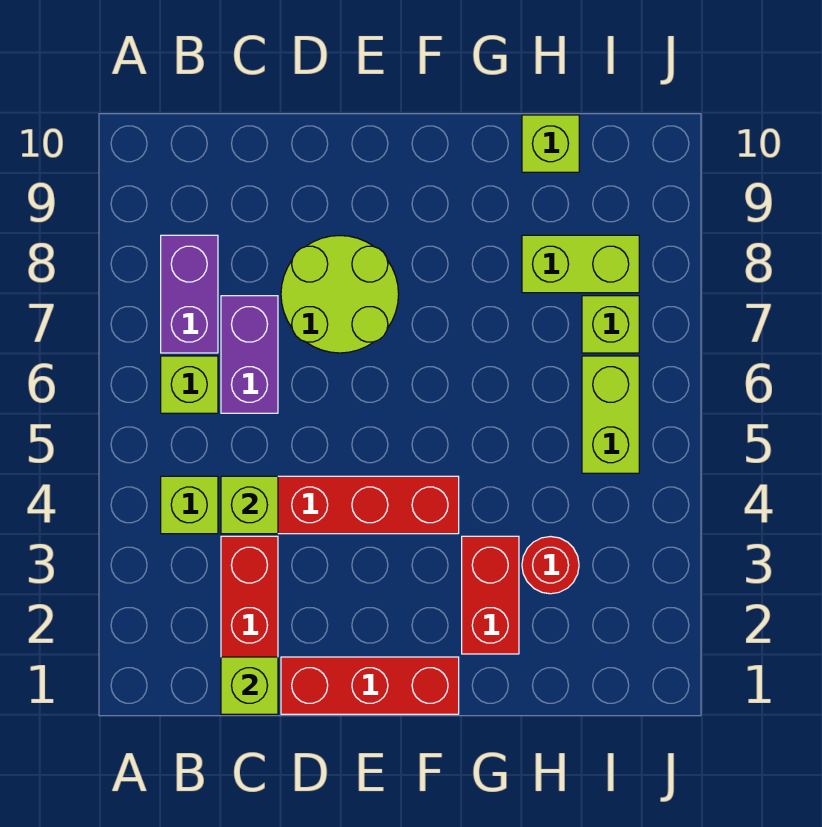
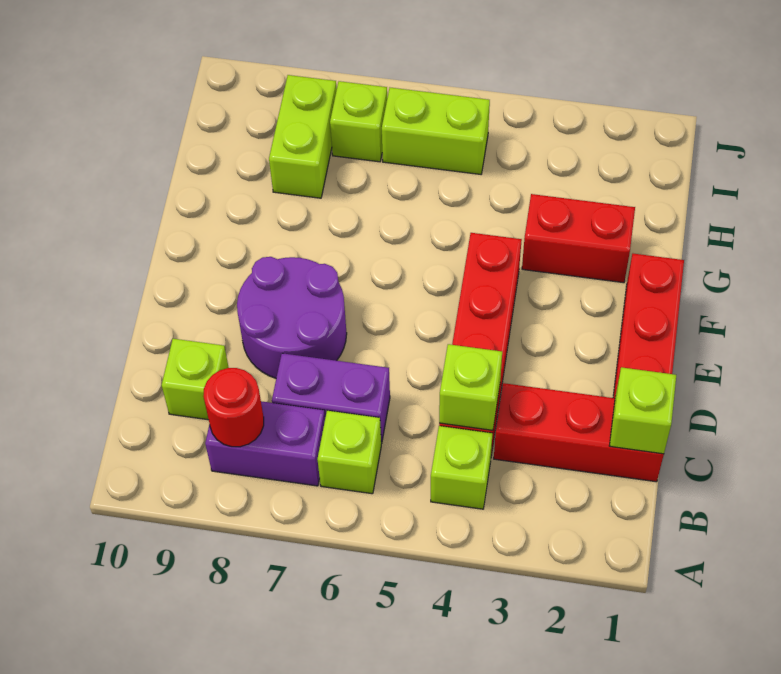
lime 2x2 round brick [281,235,399,353] -> purple 2x2 round brick [237,257,347,378]
red 1x1 round brick [522,537,579,594] -> red 1x1 round brick moved to [203,368,264,447]
lime 1x1 brick [522,115,579,172] -> lime 1x1 brick moved to [162,339,229,420]

